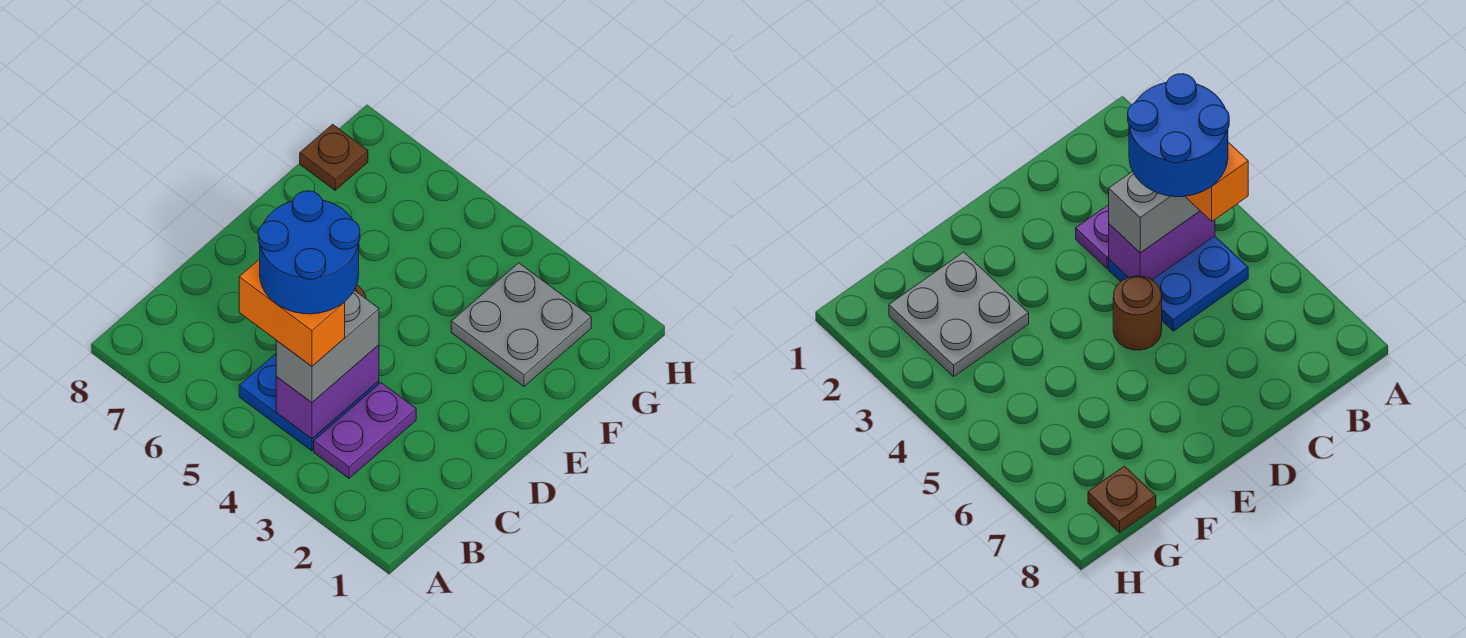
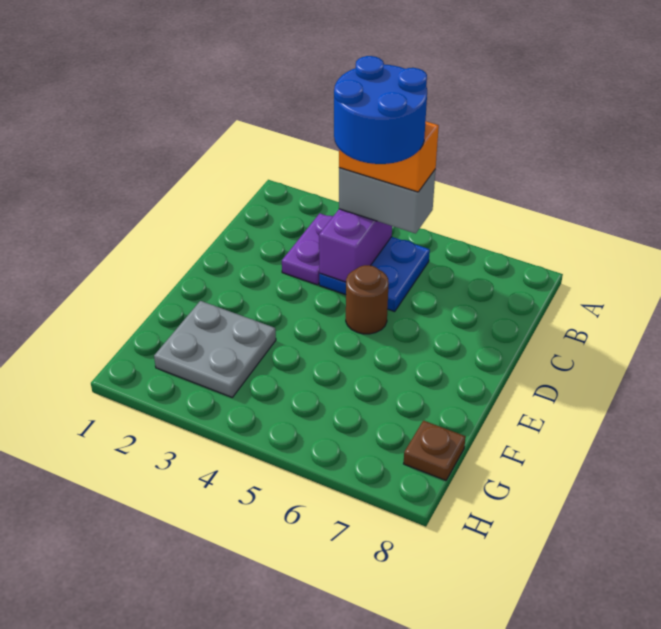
grey 1x2 brick [276,290,379,403] -> grey 1x2 brick turned to [339,168,436,233]

